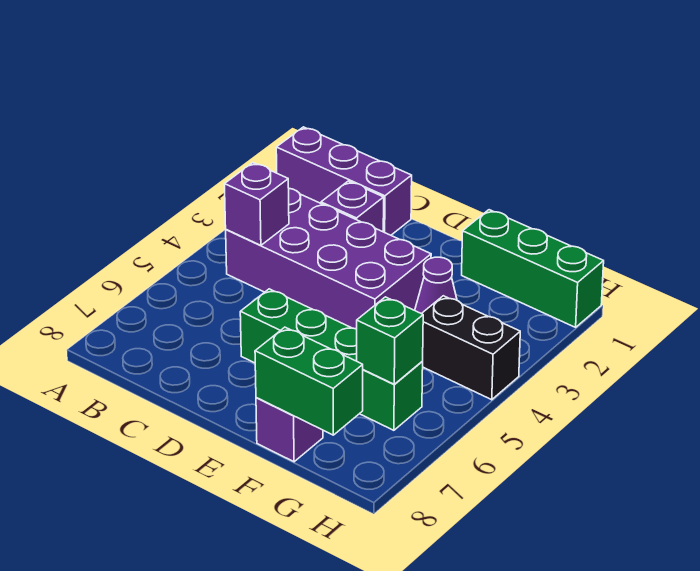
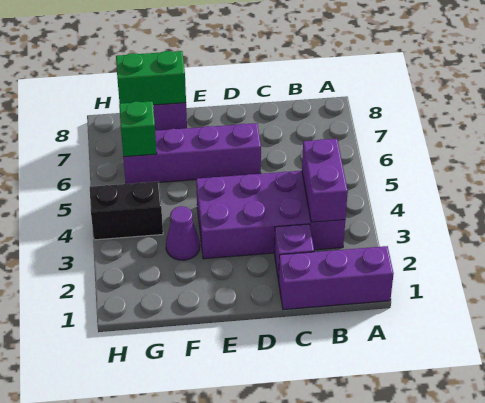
purple 1x1 brick [225,163,289,246] -> purple 1x2 brick [302,139,348,222]
green 1x4 brick [240,289,423,430] -> purple 1x4 brick [123,123,261,184]
green 1x3 brick [462,210,604,327] -> none

